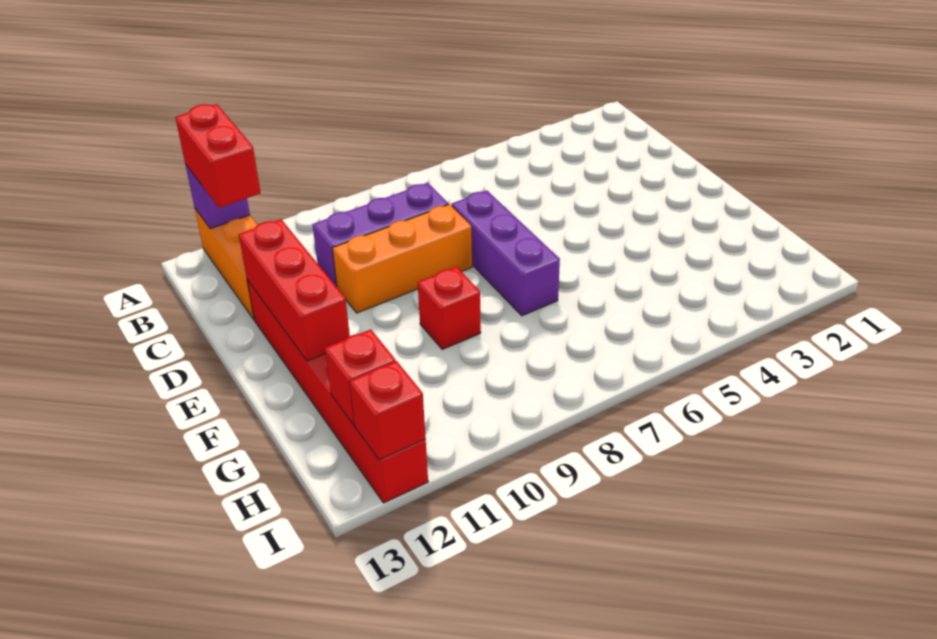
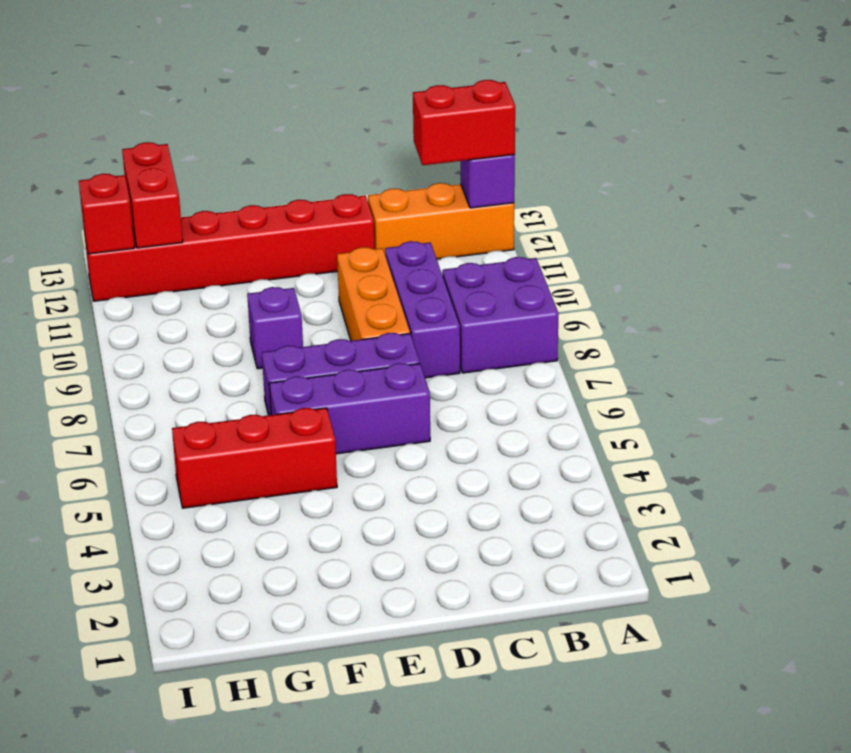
none -> purple 2x2 brick [443,257,559,373]
none -> purple 1x3 brick [269,363,430,454]
red 1x3 brick [239,219,350,361] -> red 1x3 brick moved to [172,408,337,508]
red 1x1 brick [418,267,481,349] -> purple 1x1 brick [247,287,303,369]
red 1x1 brick [325,329,396,425] -> red 1x2 brick [122,142,183,248]

